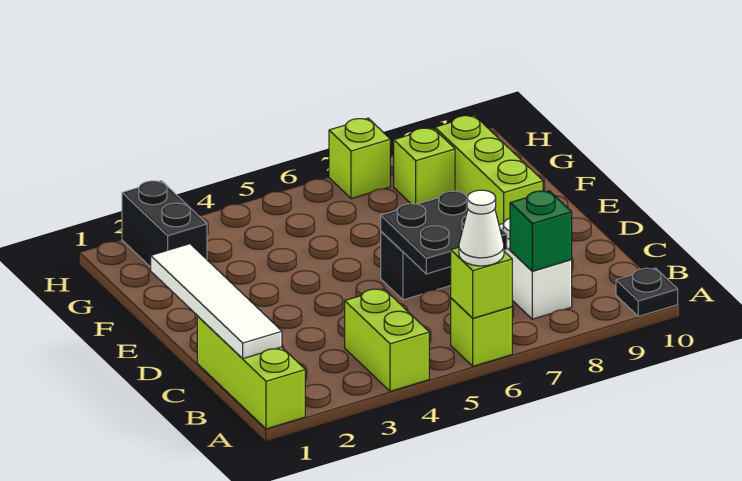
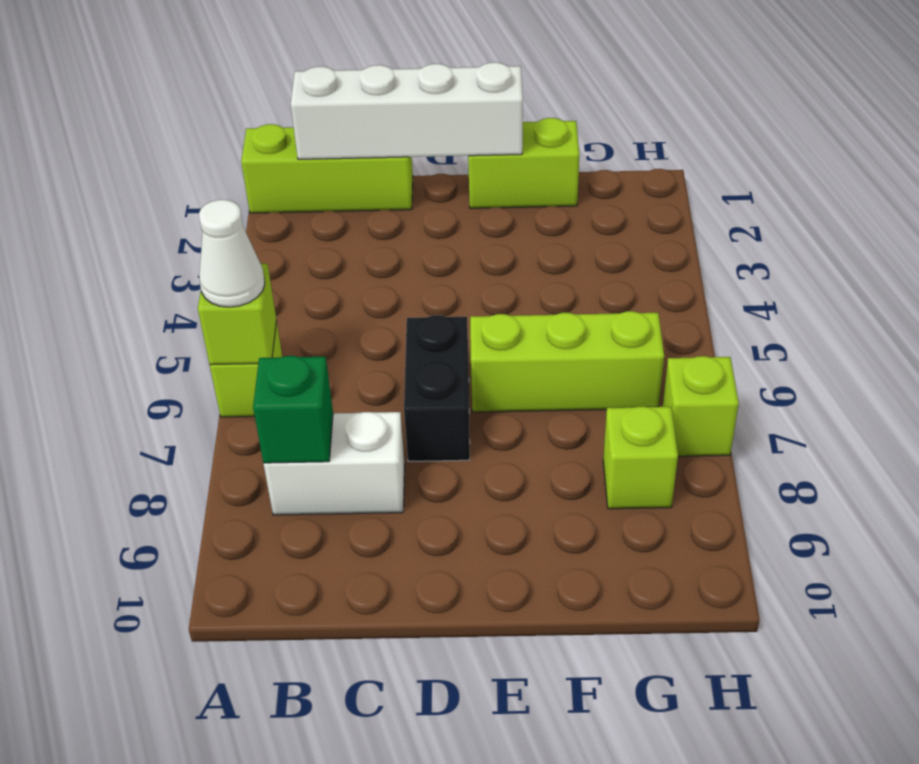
lime 1x2 brick [345,289,429,391] -> lime 1x2 brick moved to [468,118,579,208]
black 1x1 plate [616,268,678,316] -> none
white 1x4 tile [151,244,282,359] -> white 1x4 brick [291,62,523,159]
black 2x2 plate [381,191,507,274] -> none
lime 1x3 brick [435,115,543,225] -> lime 1x3 brick moved to [470,311,664,412]
black 1x2 brick [122,181,207,267] -> none

